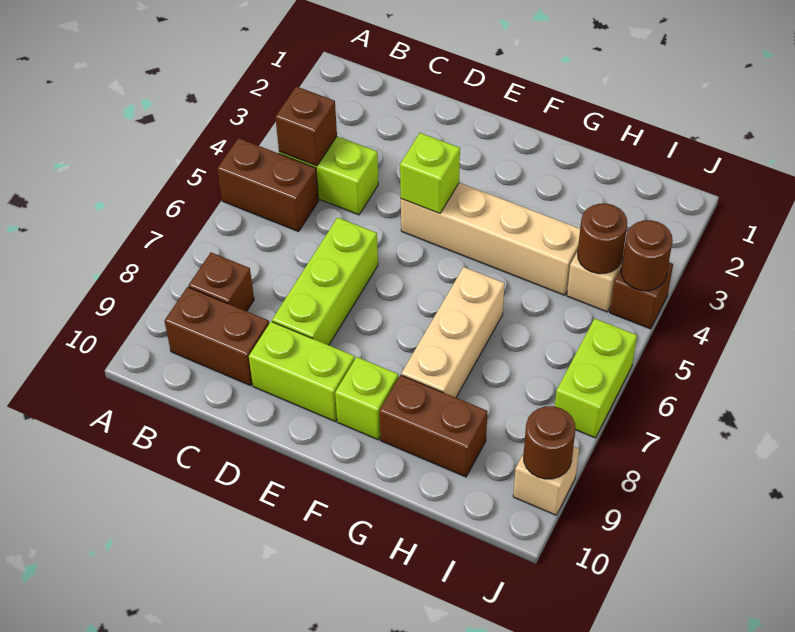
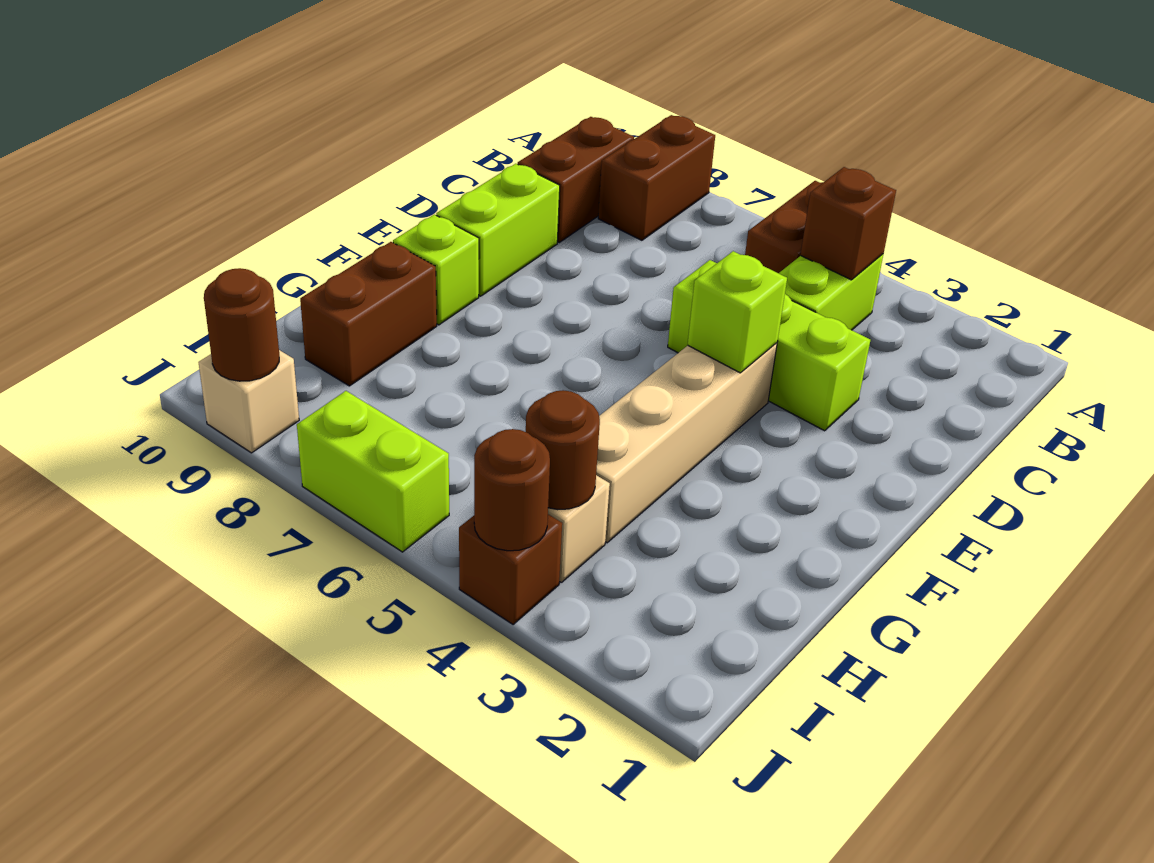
brown 1x1 brick [189,252,254,311] -> brown 1x2 brick [598,115,715,240]
lime 1x3 brick [272,218,378,345] -> lime 1x3 brick moved to [668,260,870,431]
tan 1x3 brick [401,267,504,398] -> none

